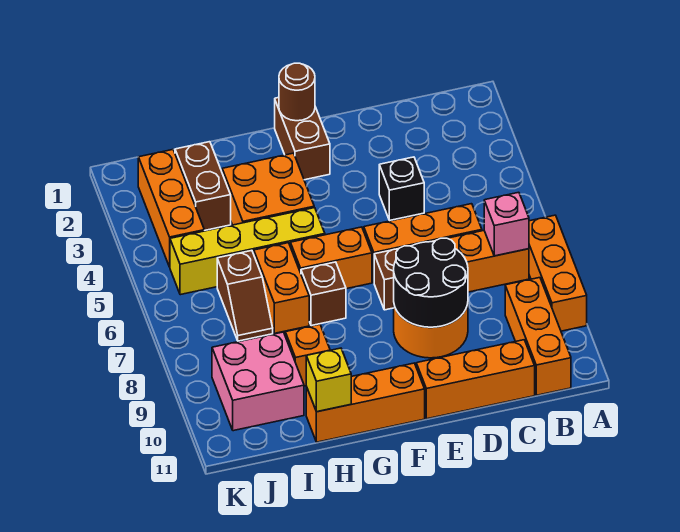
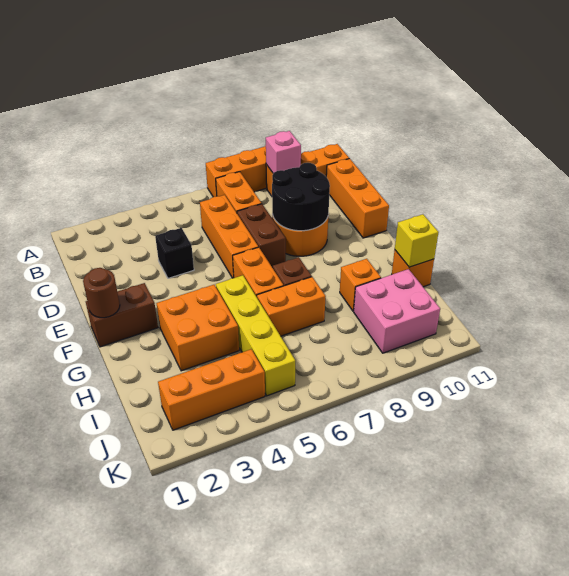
pink 1x1 brick [484,192,529,256] -> pink 1x1 brick moved to [266,131,301,173]
orange 1x3 brick [306,363,425,442] -> orange 1x1 brick [392,250,434,287]
brown 1x2 brick [175,142,231,231] -> none
brown 1x2 slope [217,251,273,341] -> none

